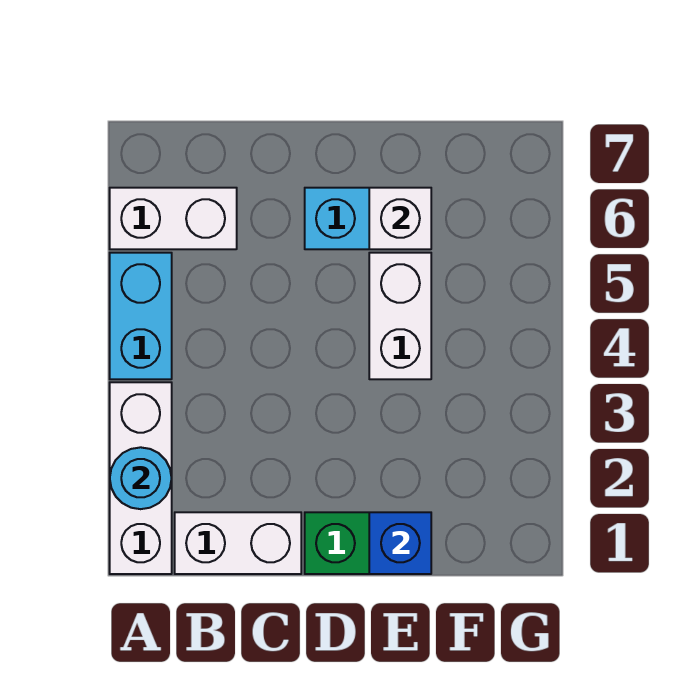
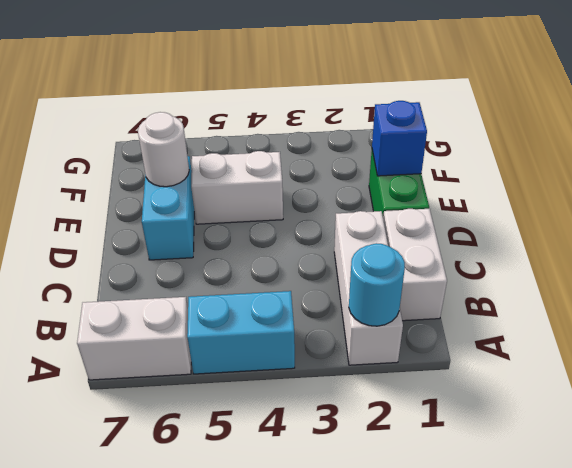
white 1x3 brick [110,382,172,574] -> white 1x3 brick turned to [334,211,403,365]
white 1x2 brick [110,188,237,249] -> white 1x2 brick turned to [77,297,191,380]
white 1x1 brick [369,188,431,249] -> white 1x1 round brick [138,112,189,187]

